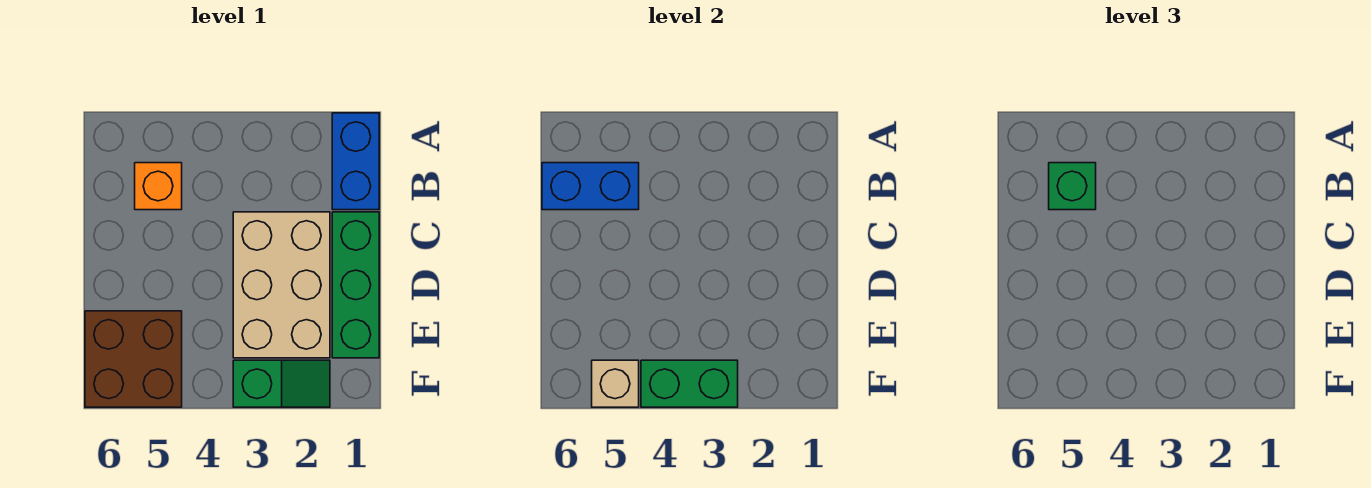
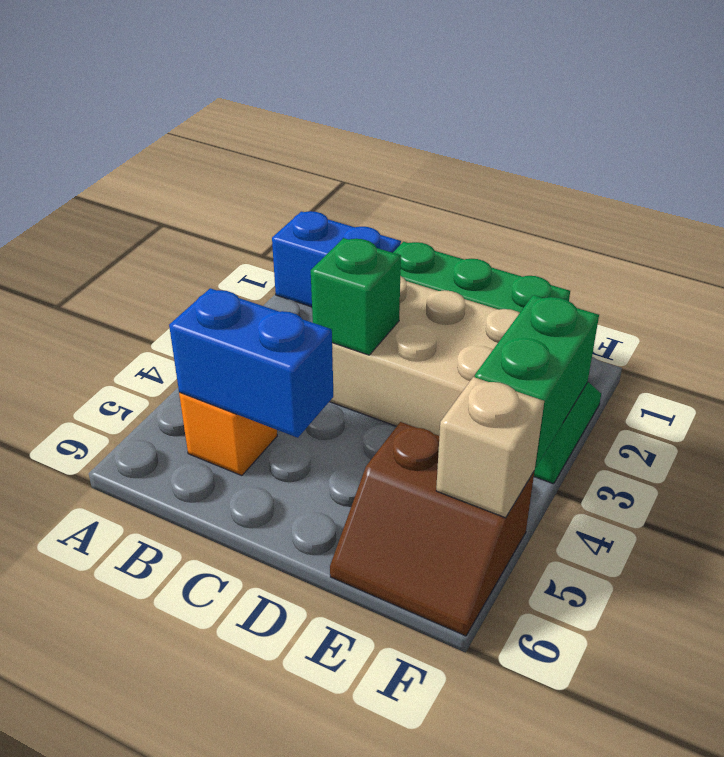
blue 1x2 brick [542,163,639,210] -> blue 1x2 brick turned to [169,288,333,438]
green 1x1 brick [1049,163,1096,210] -> green 1x1 brick moved to [311,238,401,355]
brown 2x2 brick [85,311,182,407] -> brown 2x2 slope [330,422,534,636]

